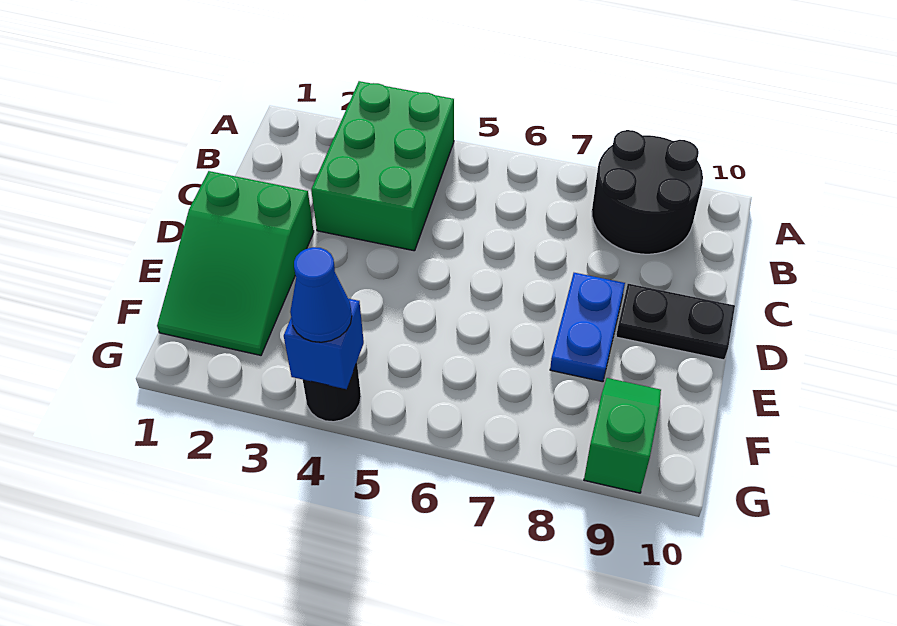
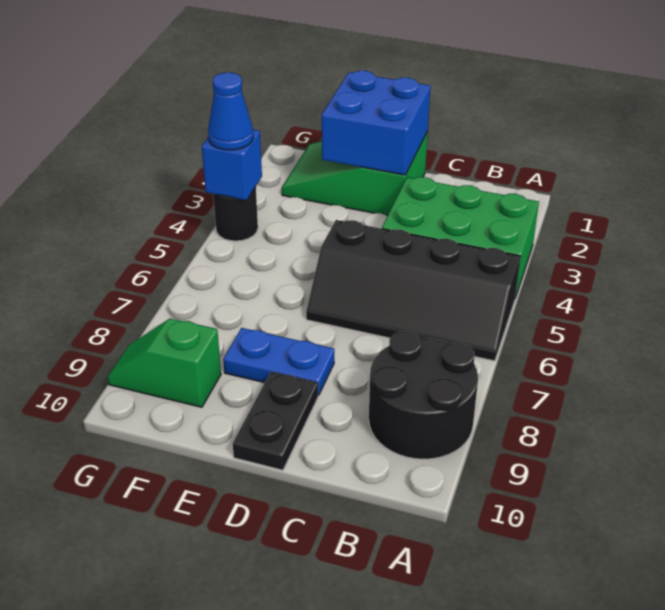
none -> black 2x4 slope [306,220,521,361]
none -> blue 2x2 brick [322,71,430,175]
green 1x2 slope [584,378,661,493] -> green 1x2 slope turned to [108,318,221,407]

